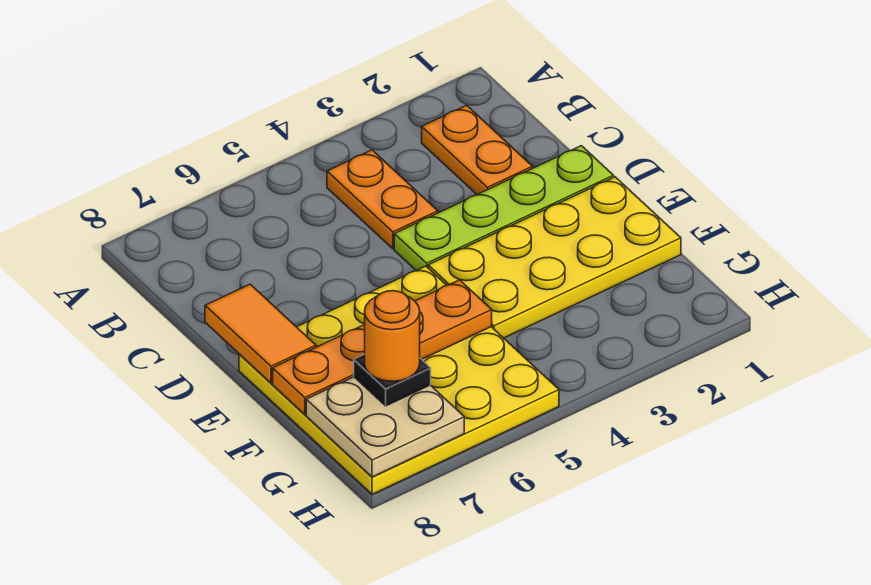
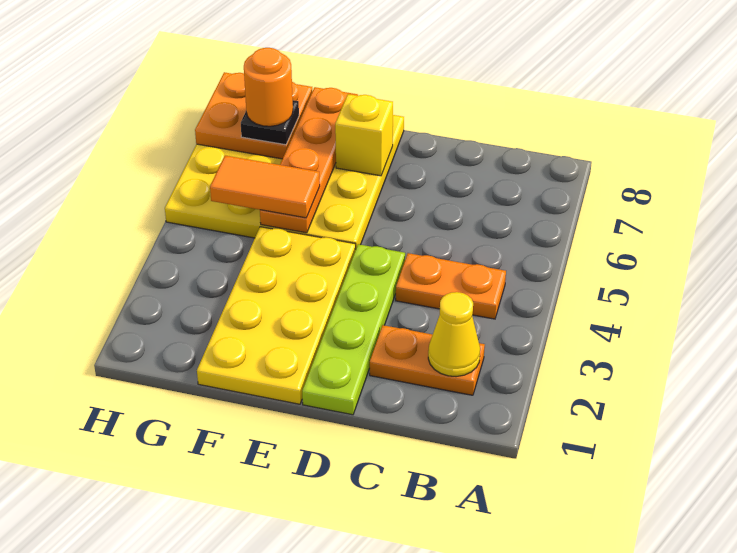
none -> yellow 1x1 cone [428,292,480,377]
orange 1x2 tile [205,284,316,383] -> orange 1x2 tile moved to [210,156,320,218]
none -> yellow 1x1 brick [335,94,393,176]
tan 2x2 plate [306,377,464,477] -> orange 2x2 plate [195,72,312,159]

